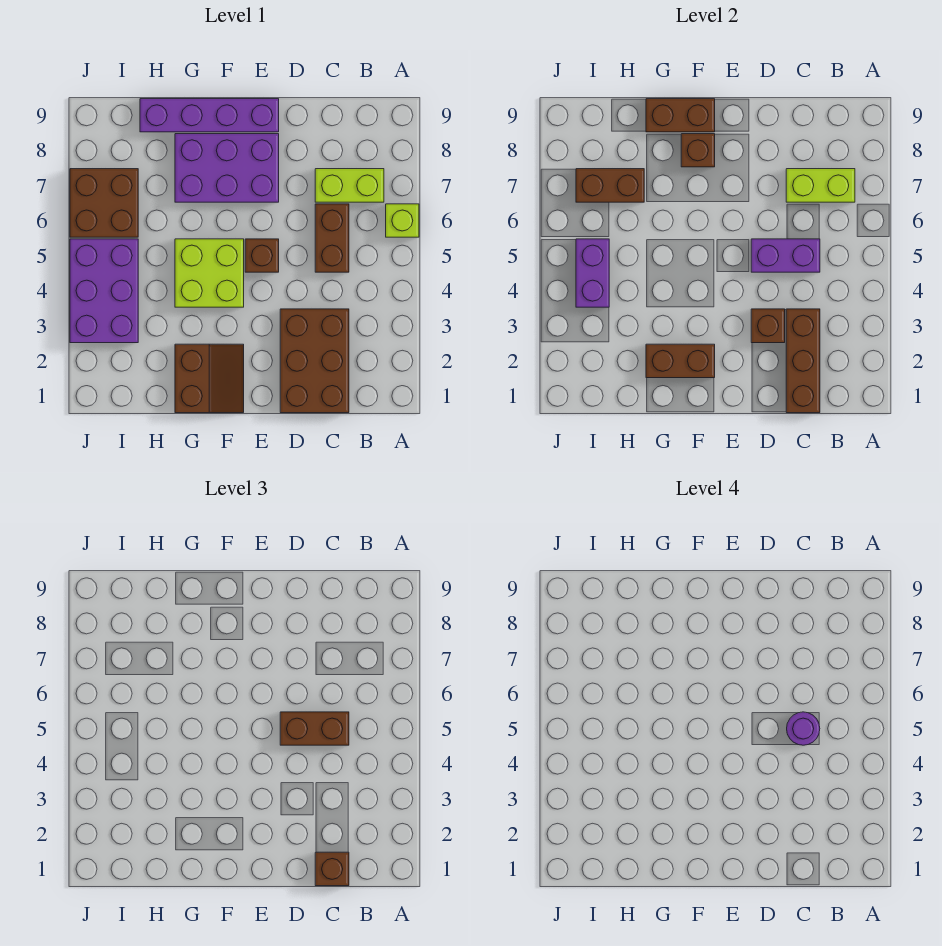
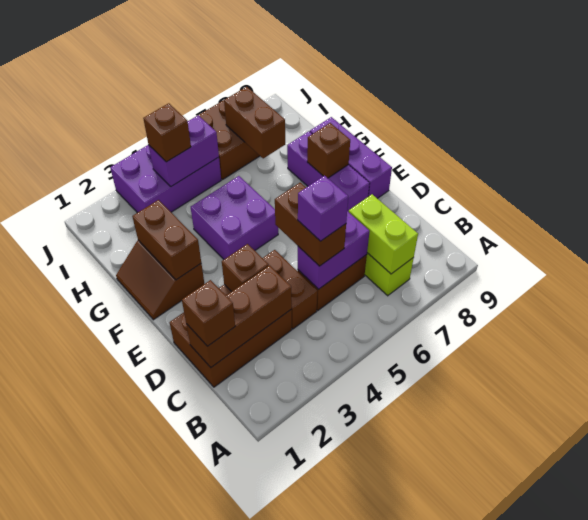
lime 1x1 brick [386,204,419,237] -> none
purple 1x2 brick [751,239,820,272] -> purple 1x2 brick turned to [298,211,370,289]
purple 1x1 round brick [787,712,820,745] -> purple 1x1 brick [298,176,348,241]
brown 1x1 brick [245,239,279,272] -> brown 1x1 brick moved to [143,103,191,162]
purple 2x3 brick [175,134,279,202] -> purple 1x3 brick [287,131,370,212]
purple 1x4 brick [140,99,279,132] -> purple 1x3 brick [310,117,392,199]
brown 2x2 slope [175,344,244,413] -> brown 2x2 slope turned to [116,240,204,320]
lime 2x2 brick [175,239,244,307] -> purple 2x2 brick [191,176,278,259]
brown 1x2 brick [646,99,715,132] -> brown 1x2 brick moved to [263,250,317,329]

